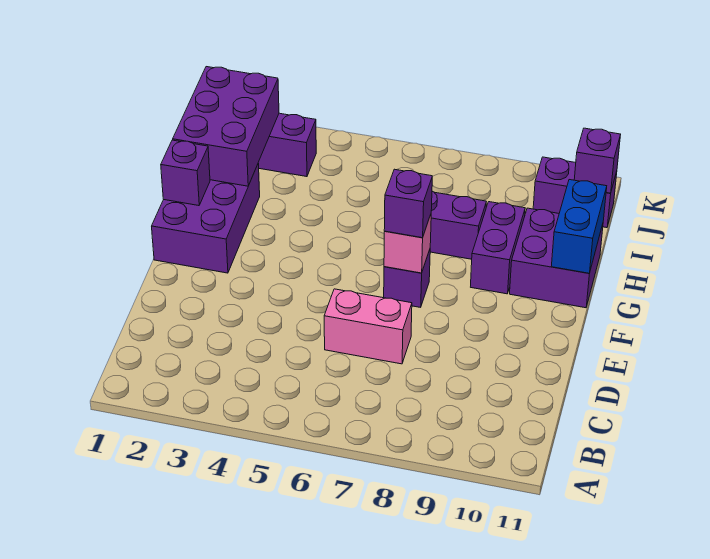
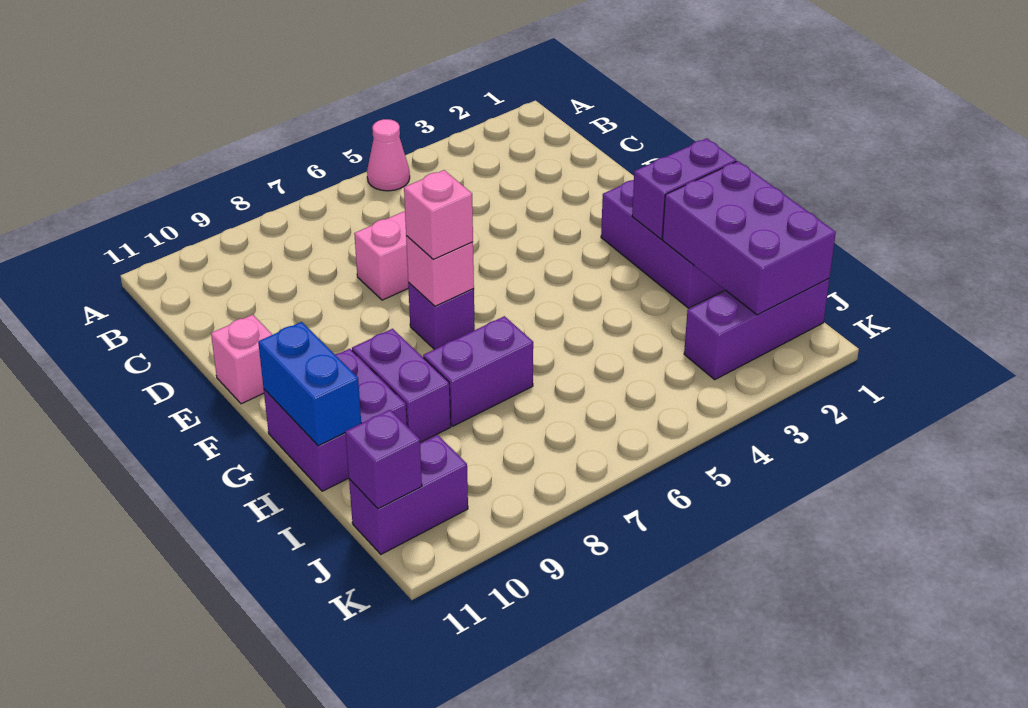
none -> pink 1x1 cone [367,119,410,191]
none -> pink 1x1 brick [211,315,272,404]
purple 1x1 brick [384,169,432,238] -> pink 1x1 brick [404,170,473,259]
purple 1x1 brick [161,140,210,206] -> purple 1x2 brick [632,138,736,239]

